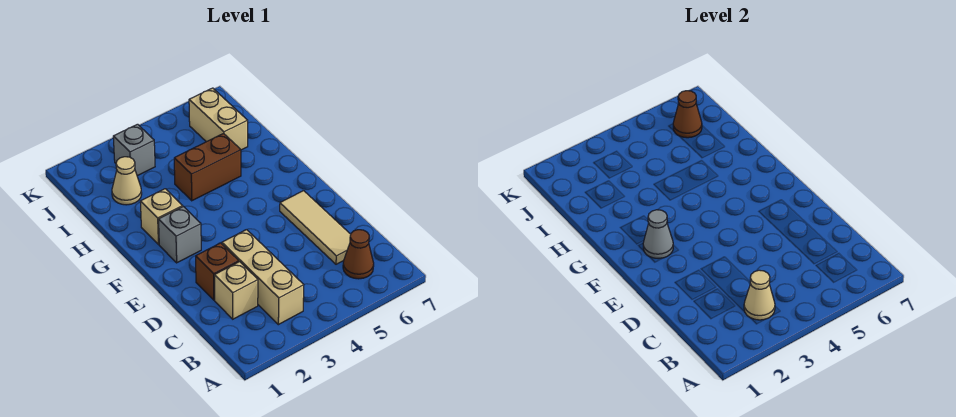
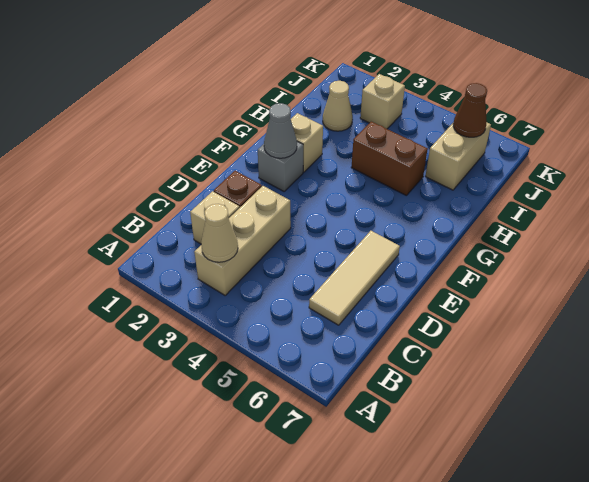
brown 1x1 cone [343,230,374,279] -> none
grey 1x1 brick [113,124,155,176] -> tan 1x1 brick [360,74,405,129]

